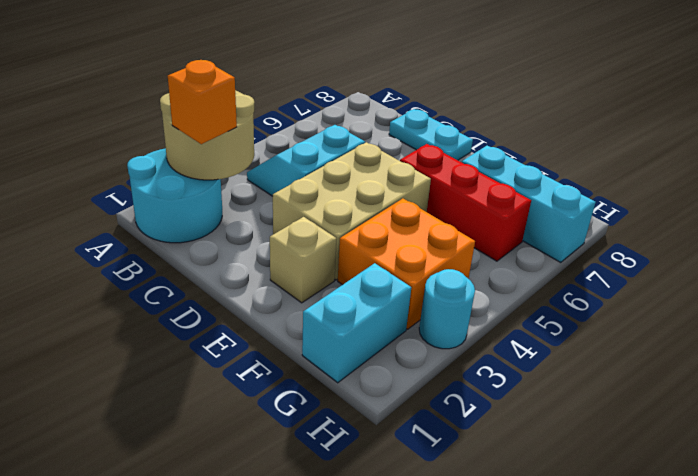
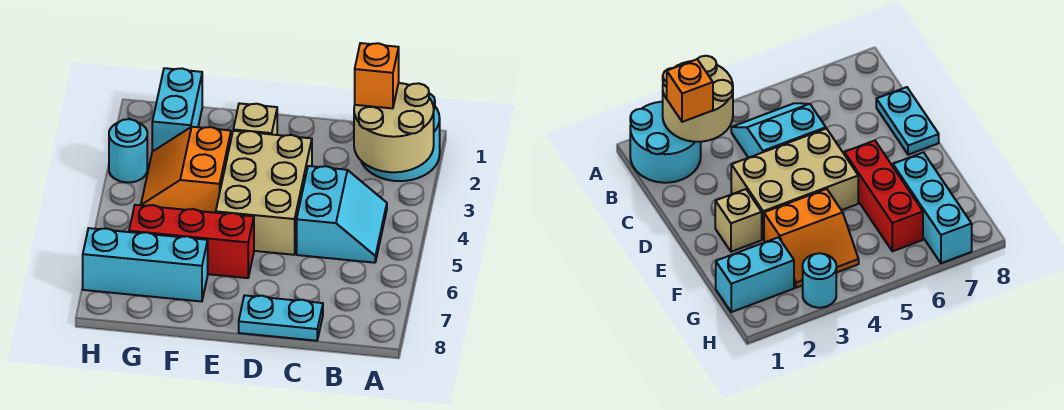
orange 2x2 brick [338,199,475,329] -> orange 2x2 slope [141,127,231,213]

